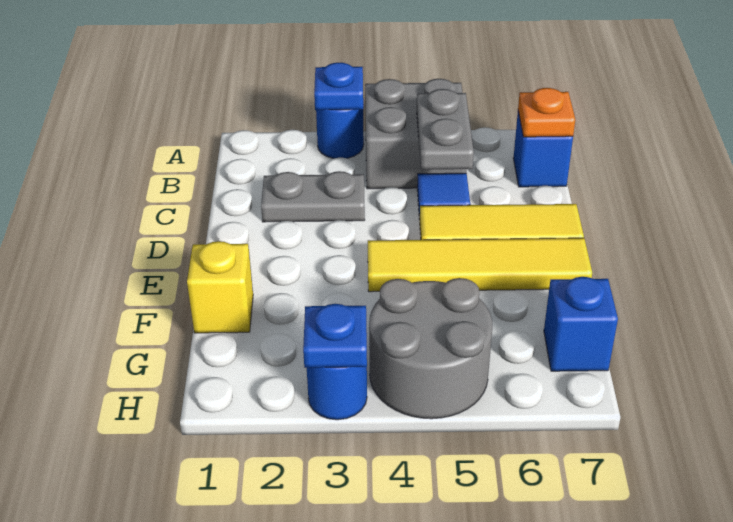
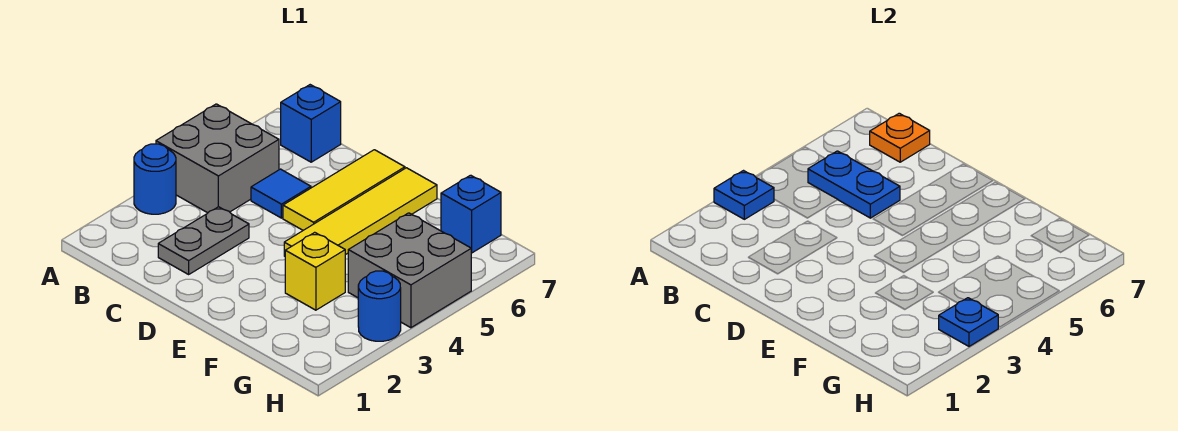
grey 1x2 plate [417,89,474,170] -> blue 1x2 plate [808,151,900,218]
yellow 1x1 brick [187,241,253,333] -> yellow 1x1 brick moved to [285,232,345,310]
grey 2x2 round brick [369,278,492,419] -> grey 2x2 brick [348,213,471,328]

